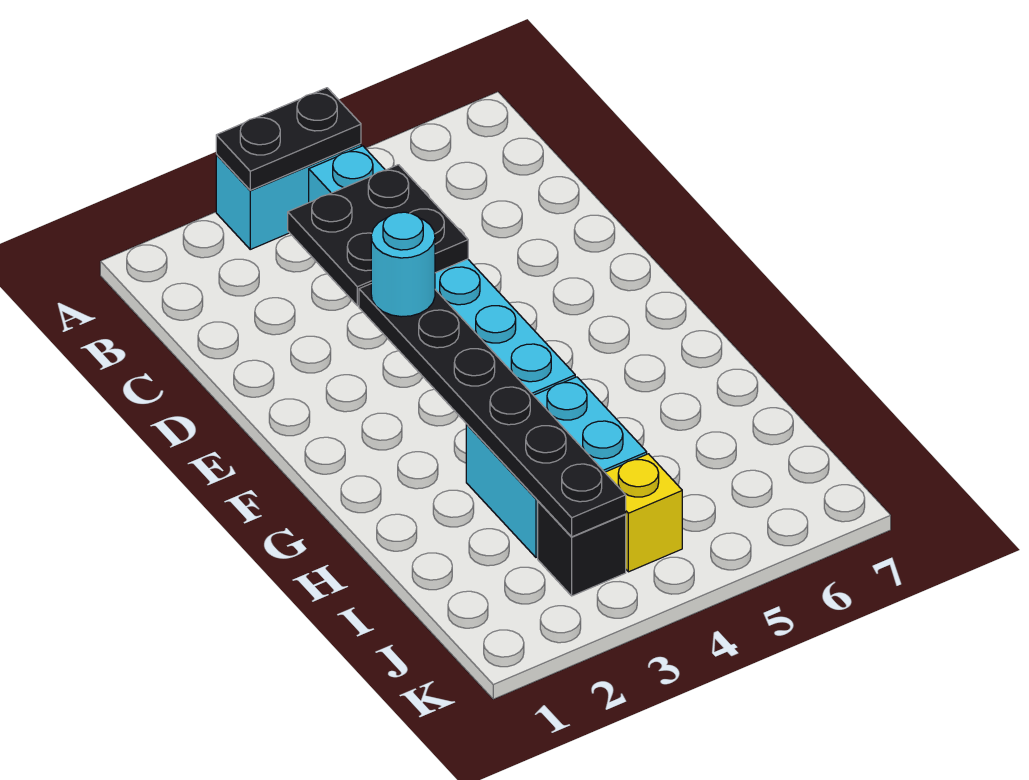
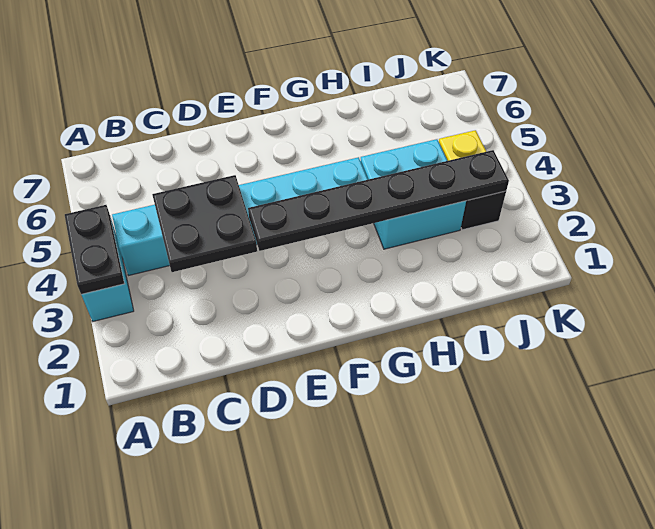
cyan 1x1 round brick [371,212,435,317] -> none

